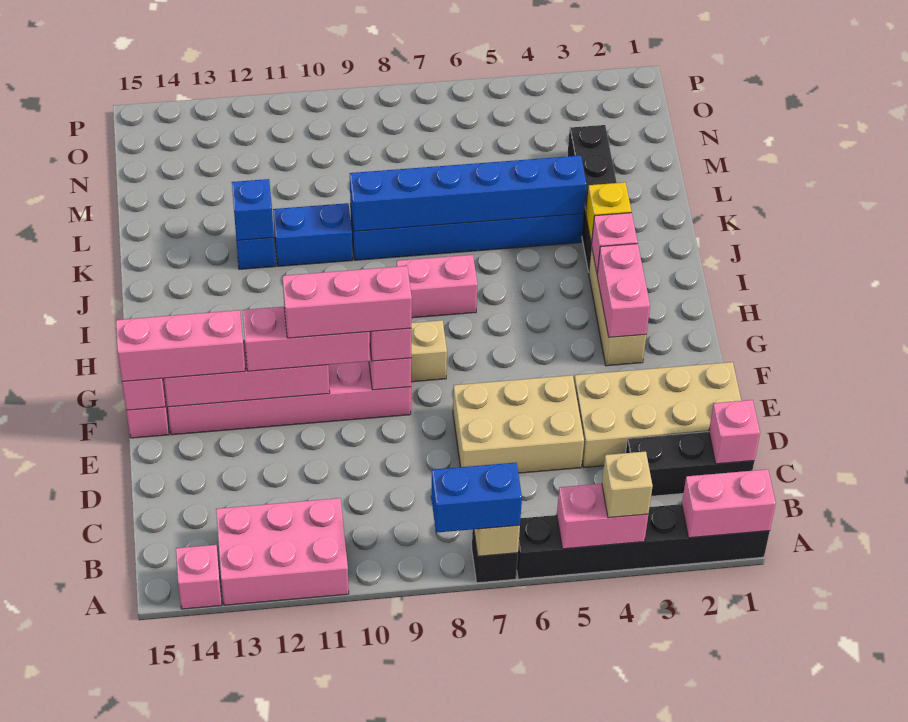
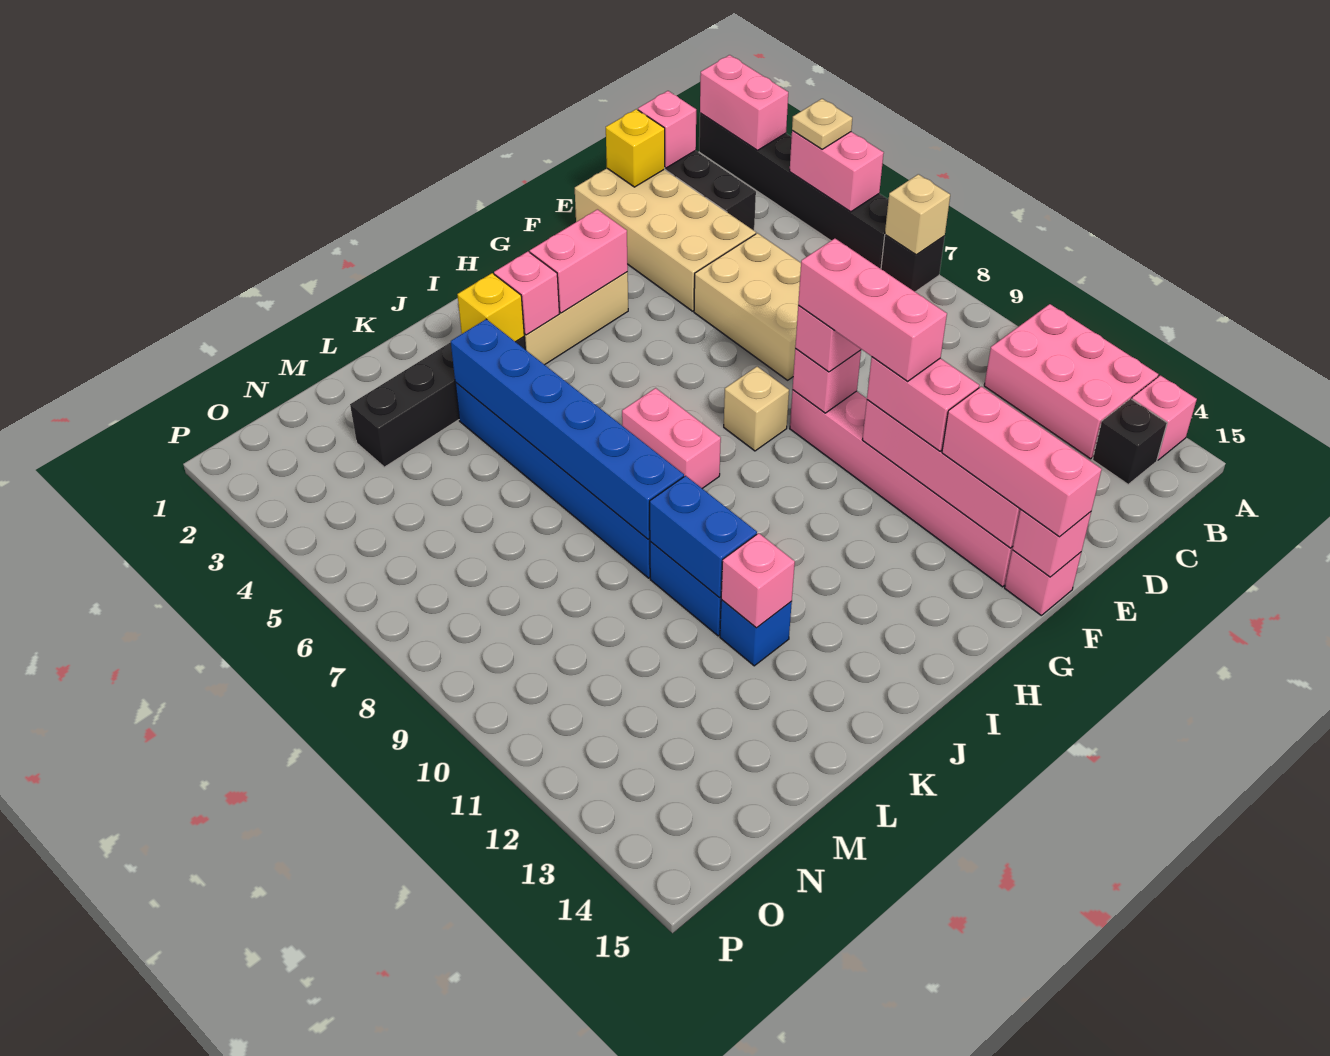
tan 1x1 brick [602,451,653,518] -> tan 1x1 plate [792,99,852,149]
blue 1x2 brick [431,463,522,533] -> blue 1x2 brick moved to [650,476,757,598]
none -> black 1x1 brick [1093,399,1167,484]
none -> yellow 1x1 brick [606,109,665,187]
pink 1x3 brick [242,307,370,371] -> pink 1x2 brick [867,357,979,451]
blue 1x1 brick [232,179,274,240] -> pink 1x1 brick [721,533,795,628]

